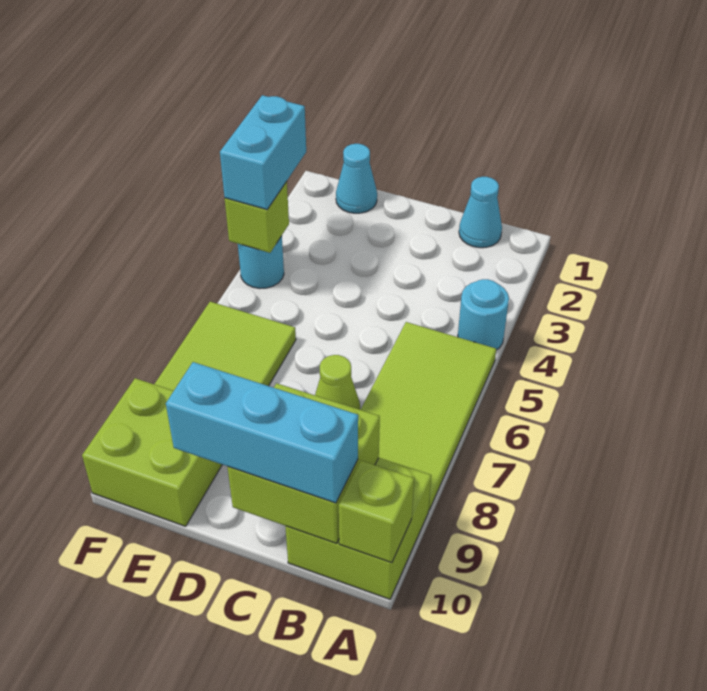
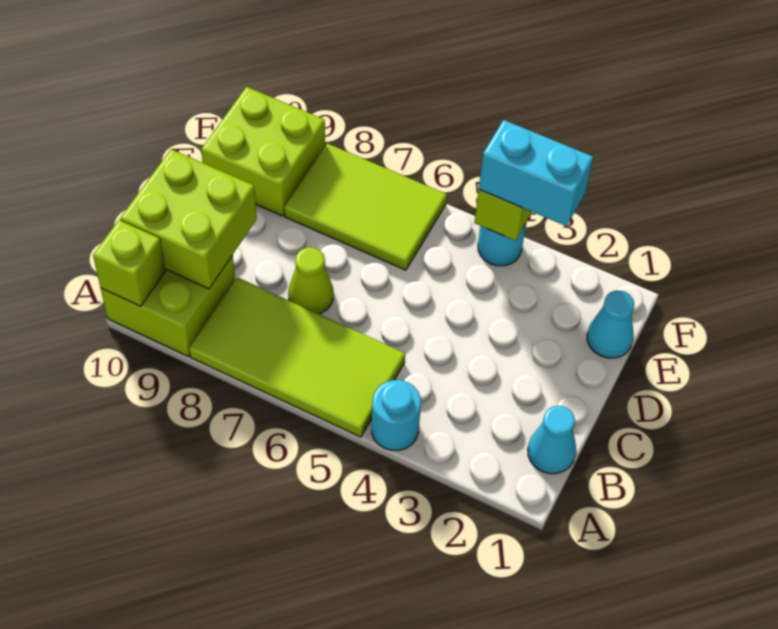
cyan 1x3 brick [166,362,358,503] -> none

